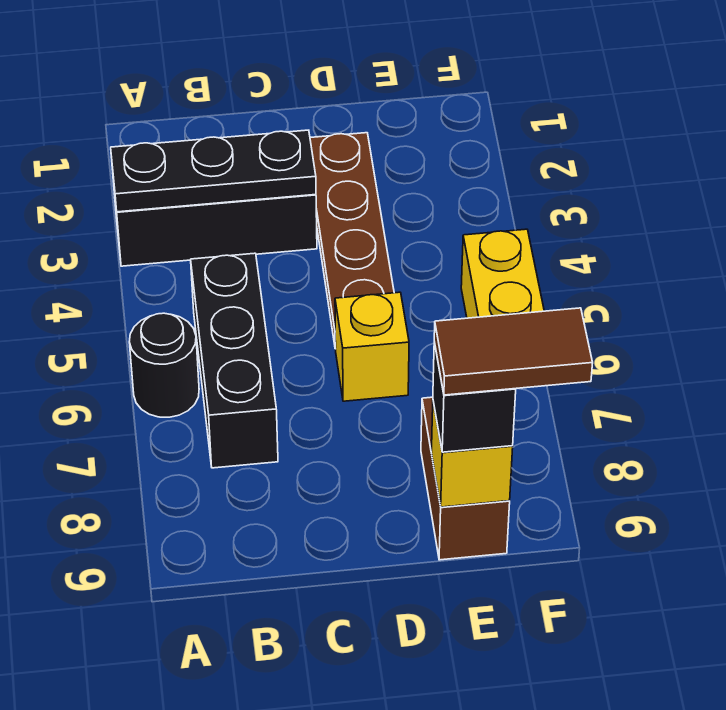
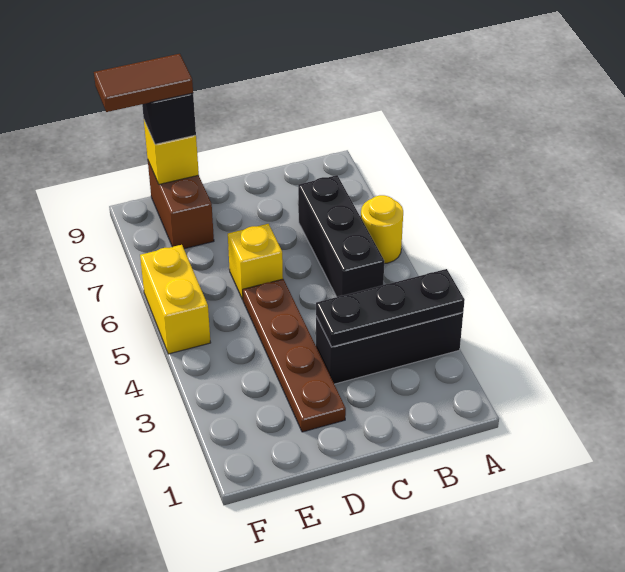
black 1x1 round brick [129,313,199,417] -> yellow 1x1 round brick [361,195,403,264]

